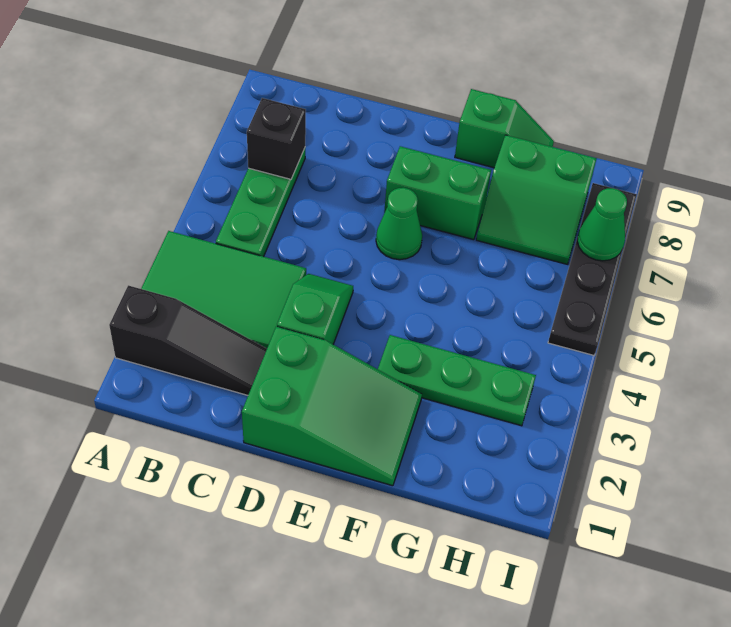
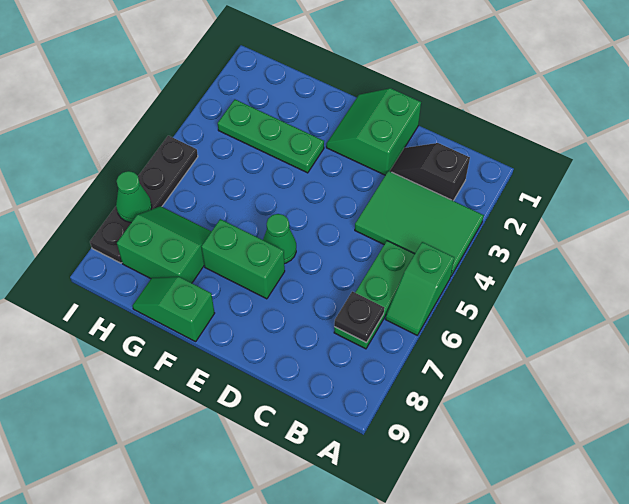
black 1x3 slope [109,285,267,395] -> black 1x2 slope [390,143,470,201]
black 1x1 brick [247,98,306,179] -> black 1x1 plate [334,291,384,343]
green 2x3 slope [242,327,422,486] -> green 2x2 slope [326,88,421,175]
green 1x2 slope [277,274,353,344] -> green 1x2 slope moved to [385,242,454,335]

